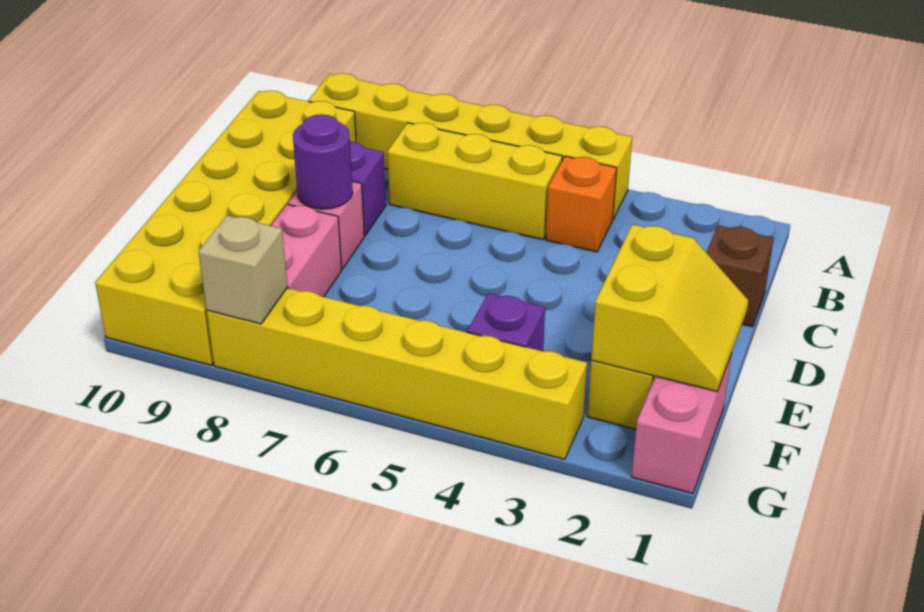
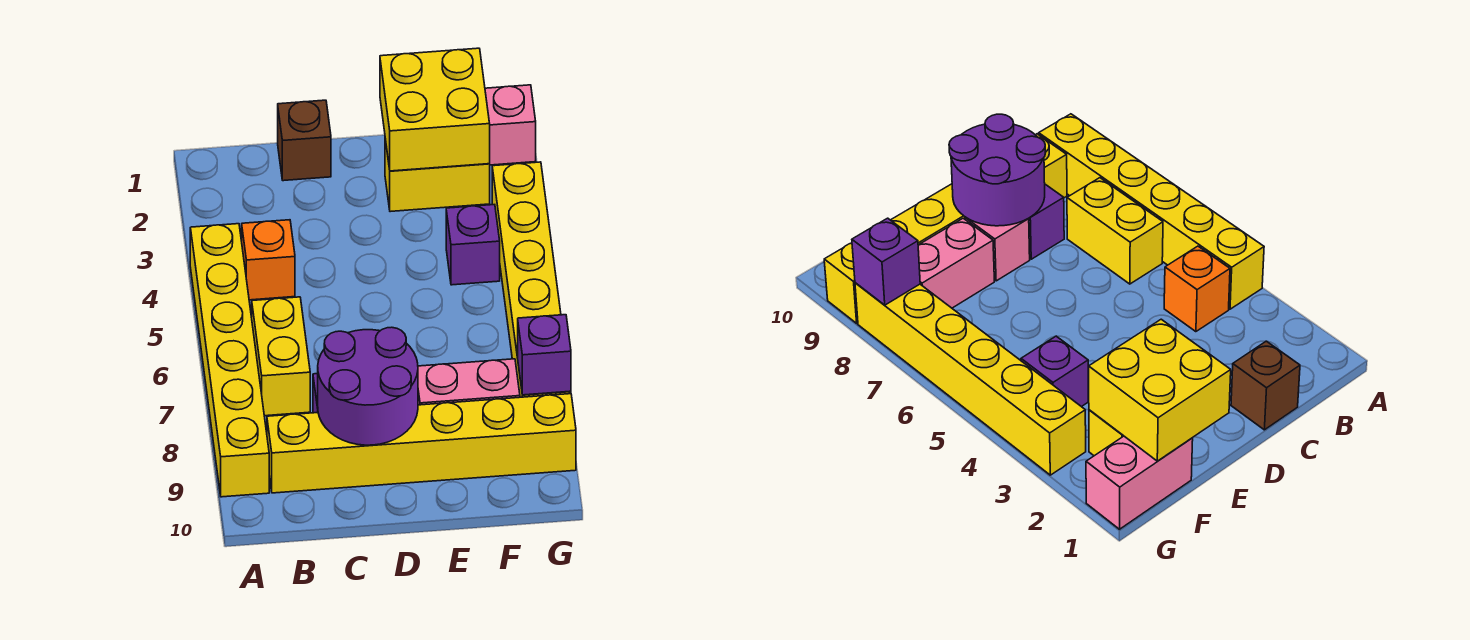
yellow 1x3 brick [387,123,562,240] -> yellow 1x2 brick [252,297,310,416]
yellow 2x6 brick [95,91,356,365] -> yellow 1x6 brick [267,394,576,493]
purple 1x1 round brick [293,114,353,209] -> purple 2x2 round brick [318,327,418,445]
yellow 2x2 slope [591,224,748,391] -> yellow 2x2 brick [380,48,490,171]
tan 1x1 brick [198,216,287,324] -> purple 1x1 brick [518,315,571,395]

